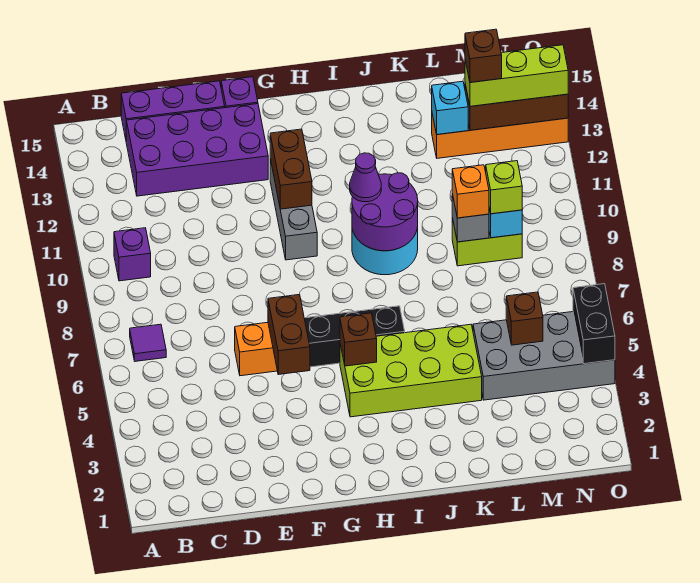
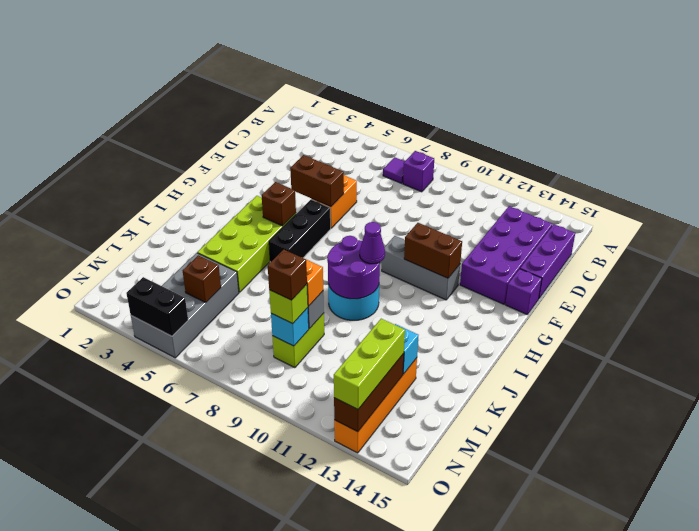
purple 1x1 brick [114,228,151,281] -> purple 1x1 brick moved to [403,151,434,192]
brown 1x1 brick [465,29,502,82] -> brown 1x1 brick moved to [268,249,307,300]

